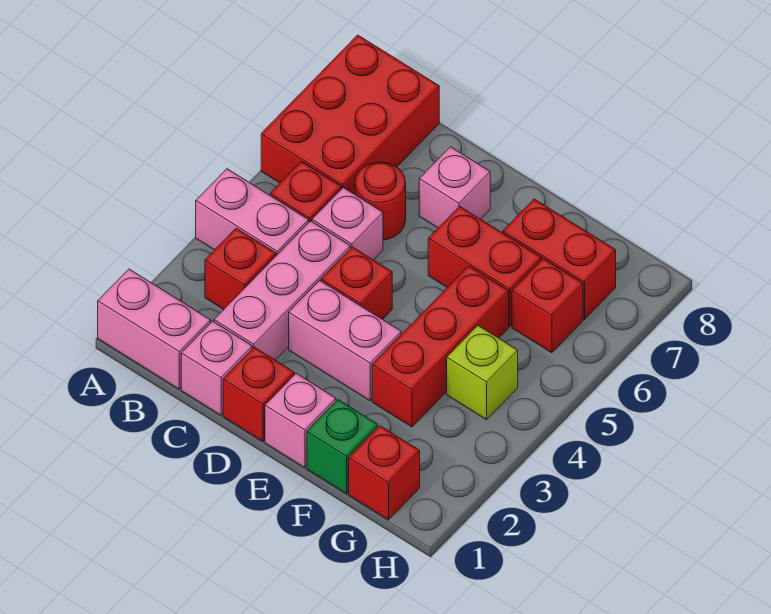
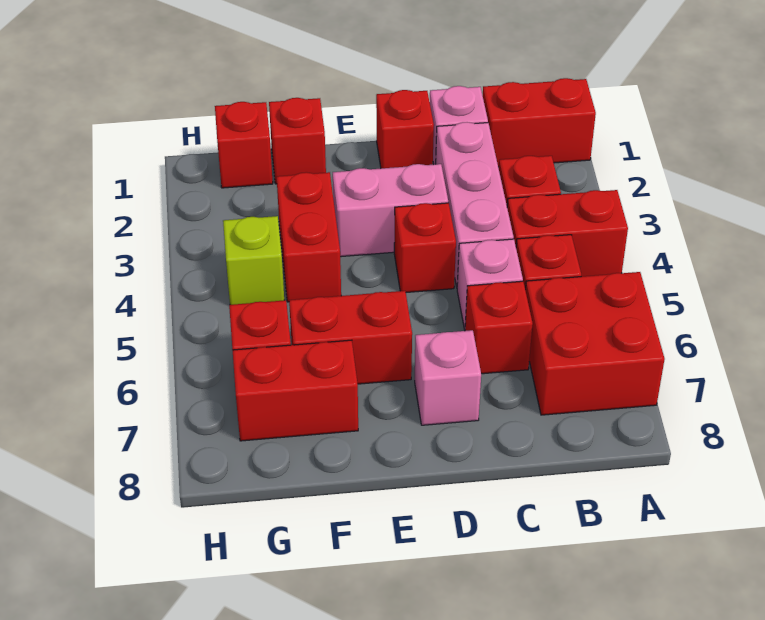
pink 1x2 brick [98,269,211,389] -> red 1x2 brick [483,78,596,167]
pink 1x2 brick [196,169,309,256] -> red 1x2 brick [507,190,628,277]
red 2x3 brick [261,35,439,194] -> red 2x2 brick [525,272,665,415]
red 1x1 round brick [355,162,406,240] -> red 1x1 brick [465,281,533,374]
pink 1x1 brick [265,374,336,468] -> none
green 1x1 brick [307,400,378,494] -> red 1x1 brick [269,98,326,184]
red 1x3 brick [372,266,509,427] -> red 1x2 brick [277,172,341,302]

